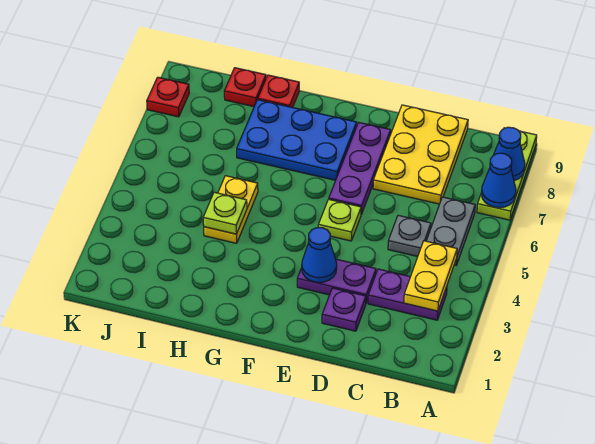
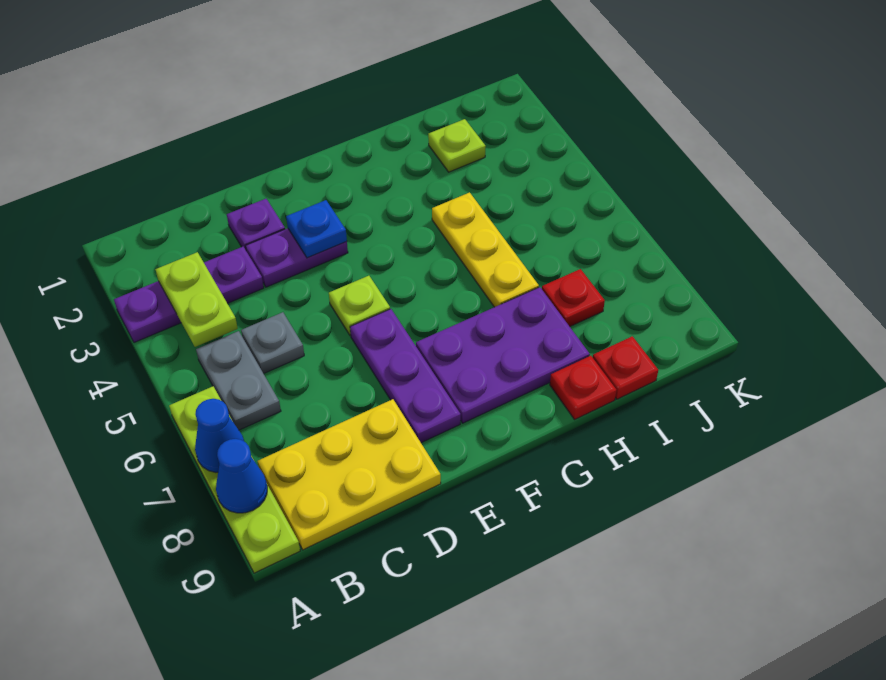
lime 1x3 plate [477,128,537,220] -> lime 1x4 plate [169,386,300,573]
purple 1x2 plate [368,269,447,320] -> purple 1x3 plate [114,247,264,343]
yellow 1x2 plate [404,241,457,311] -> lime 1x2 plate [155,252,238,347]
yellow 2x3 plate [373,105,468,204] -> yellow 2x3 plate turned to [257,399,441,550]
blue 1x1 cone [302,228,337,283] -> blue 1x1 plate [286,200,347,258]
blue 2x3 plate [237,100,357,180] -> purple 2x3 plate [416,287,590,423]
yellow 1x2 plate [204,176,258,243] -> yellow 1x3 plate [432,192,539,307]
lime 1x1 plate [203,192,247,234] -> lime 1x1 plate moved to [428,119,486,172]
red 1x1 plate [147,77,189,117] -> red 1x1 plate moved to [542,269,605,326]

